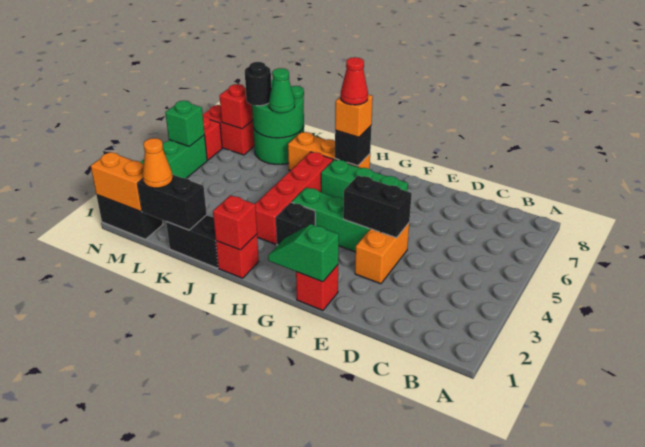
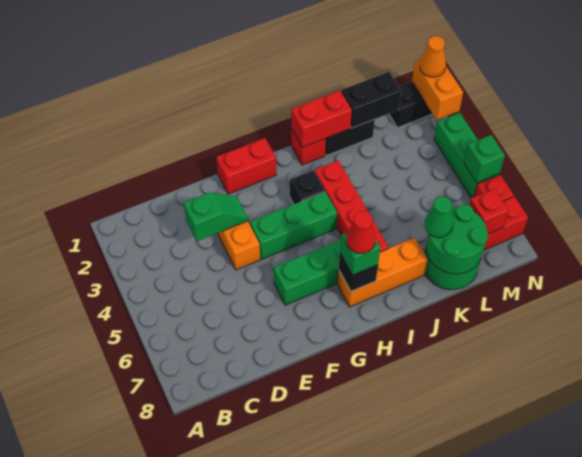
black 1x2 brick [343,176,412,238] -> none
red 1x1 brick [296,265,338,311] -> red 1x2 brick [216,138,276,194]
green 1x2 slope [268,224,339,282] -> green 1x2 slope moved to [184,192,248,241]
orange 1x1 brick [335,95,373,137] -> green 1x1 brick [340,232,380,275]
red 1x1 brick [213,195,257,250] -> red 1x2 brick [291,91,352,147]
orange 1x1 cone [143,138,173,188] -> orange 1x1 cone moved to [420,36,446,77]
black 1x1 round brick [245,62,271,106] -> none
orange 1x2 brick [91,152,144,212] -> orange 1x2 brick turned to [412,60,463,120]

